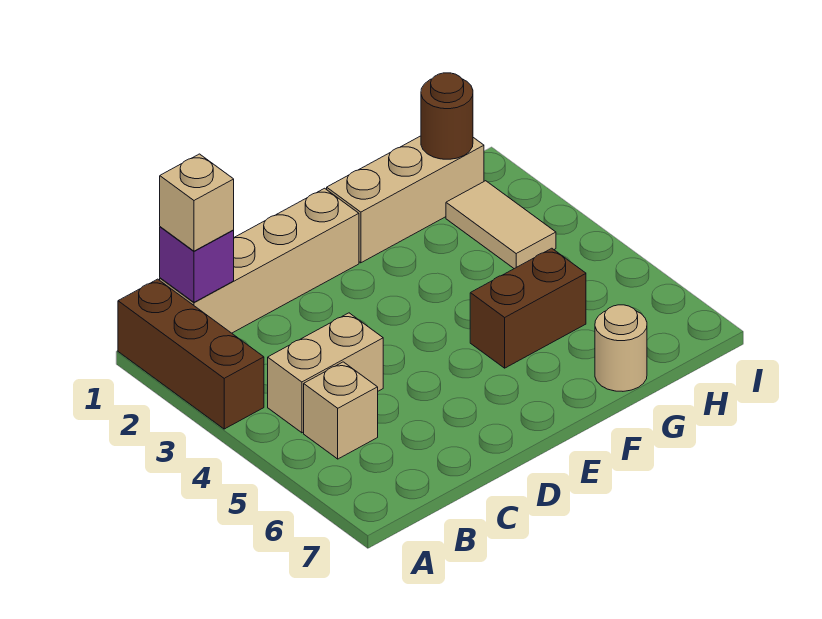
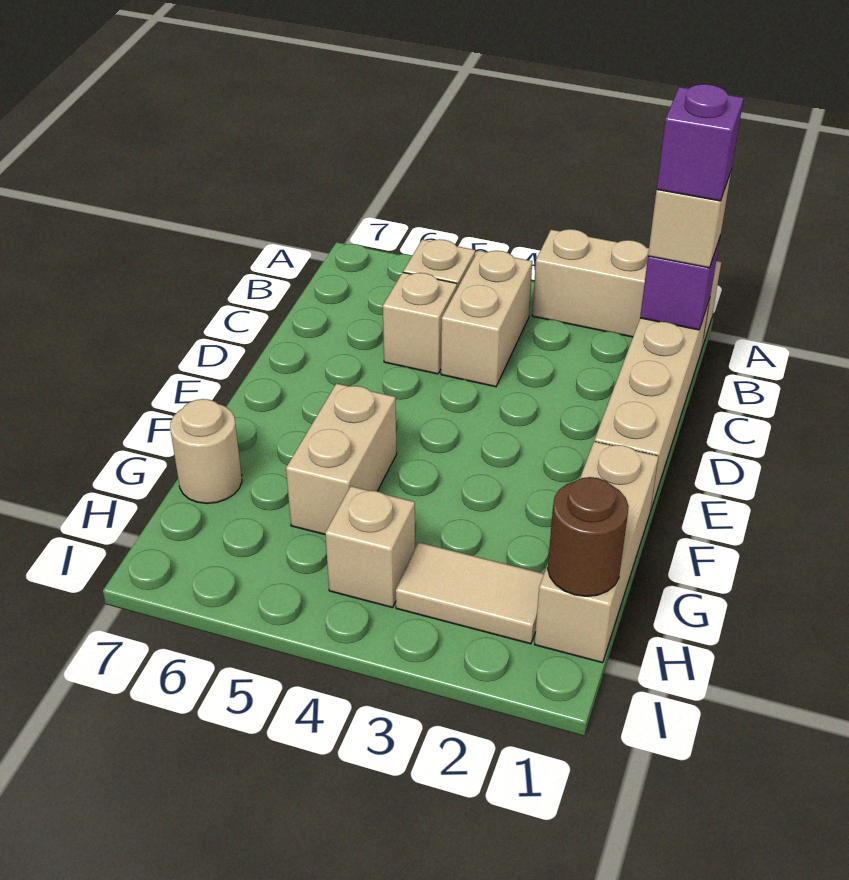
brown 1x3 brick [118,279,264,429] -> tan 1x3 brick [532,229,721,350]
none -> purple 1x1 brick [657,84,743,201]
none -> tan 1x1 brick [383,273,457,374]
brown 1x2 brick [470,248,586,368] -> tan 1x2 brick [286,383,397,534]
none -> tan 1x1 brick [325,486,415,608]

